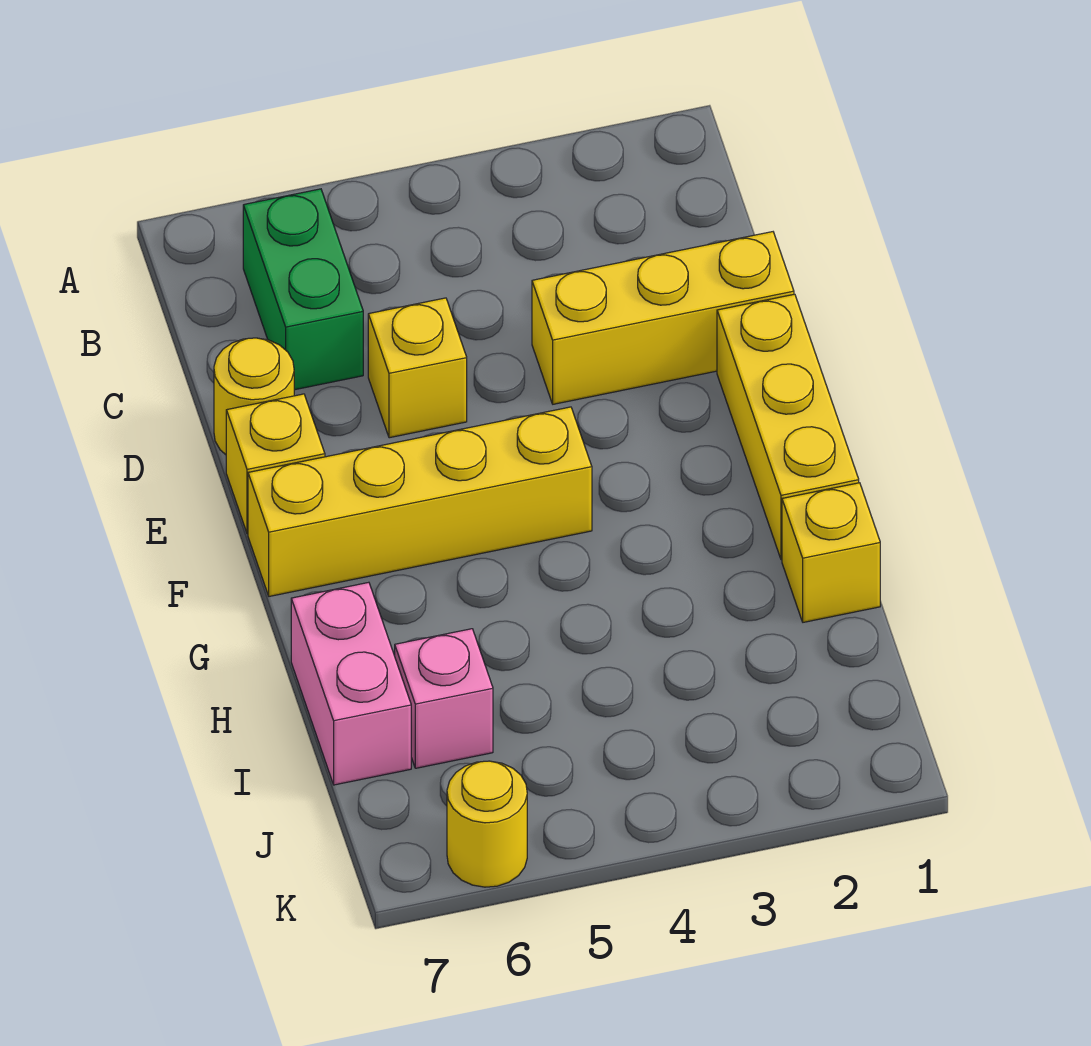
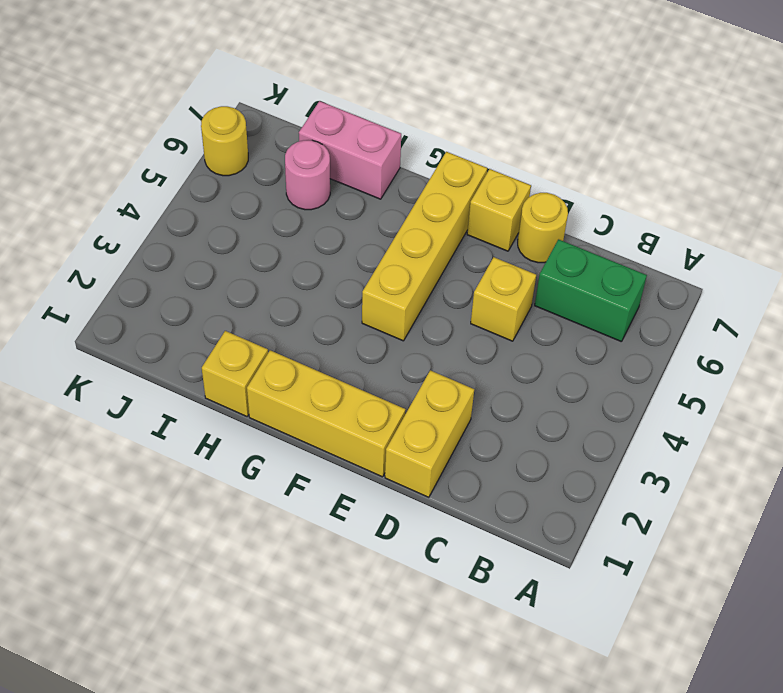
yellow 1x3 brick [532,232,794,404] -> yellow 1x2 brick [385,370,474,497]
pink 1x1 brick [395,629,493,768] -> pink 1x1 round brick [285,140,330,210]

